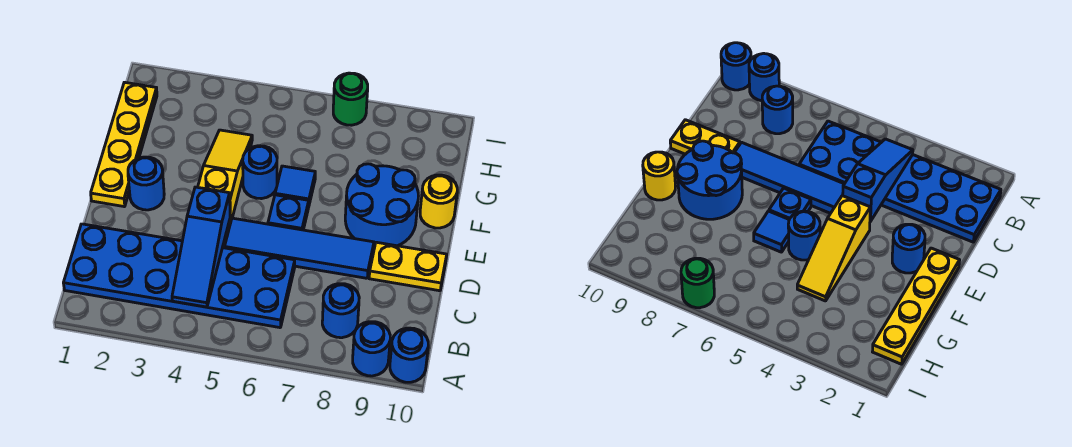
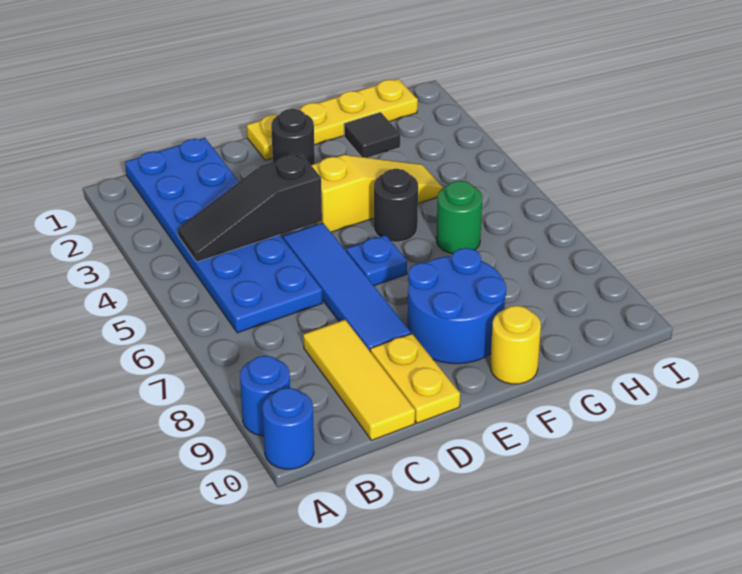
blue 1x3 slope [172,187,230,307] -> black 1x3 slope [178,153,322,262]
blue 1x1 round brick [322,284,359,338] -> none
none -> yellow 1x3 tile [303,320,415,440]
blue 1x1 round brick [128,157,164,210] -> black 1x1 round brick [271,109,315,165]
blue 1x1 round brick [243,146,277,199] -> black 1x1 round brick [374,169,418,242]
blue 1x1 tile [275,166,315,204] -> none
none -> black 1x1 tile [344,112,400,158]
green 1x1 round brick [333,73,368,125] -> green 1x1 round brick moved to [436,181,482,254]

